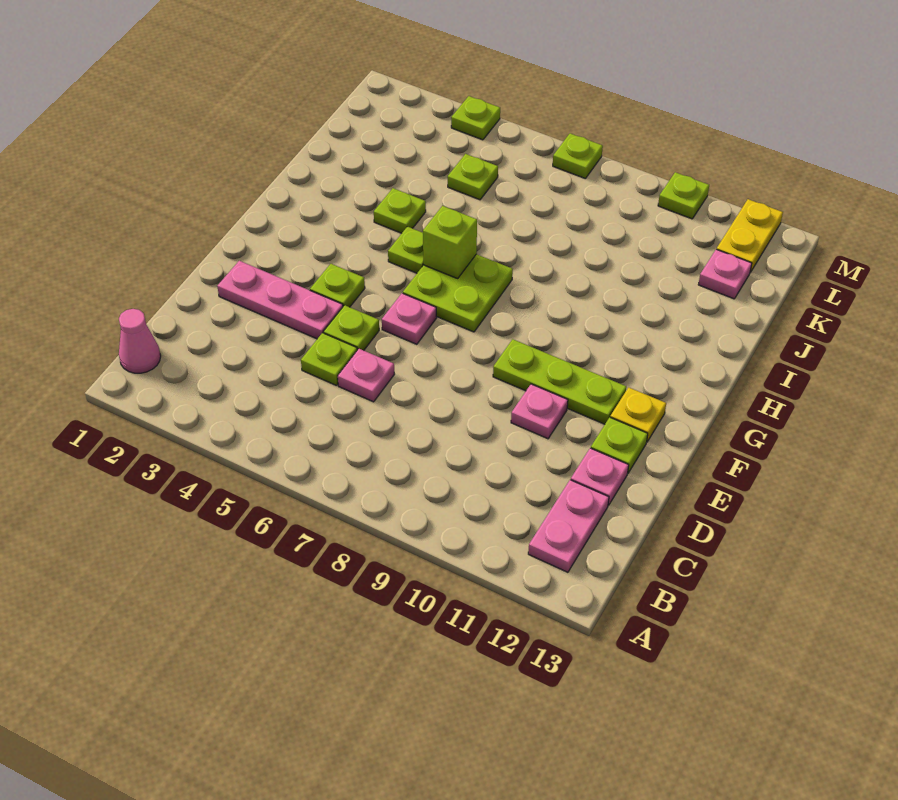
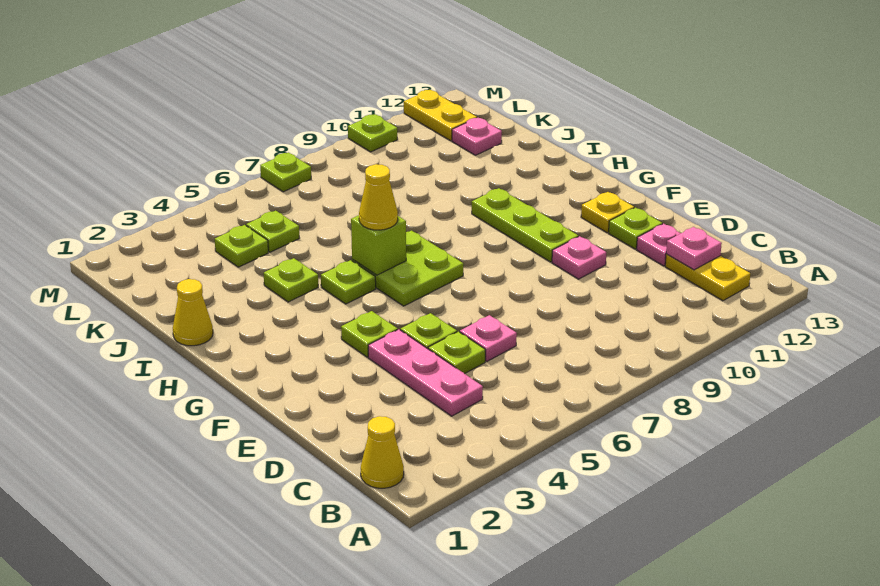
pink 1x1 cone [119,309,161,373] -> yellow 1x1 cone [361,416,404,488]
pink 1x2 plate [528,480,609,572] -> yellow 1x2 plate [665,254,750,301]
pink 1x3 plate [217,261,343,339] -> pink 1x3 plate turned to [368,329,483,416]
pink 1x1 plate [382,293,437,344] -> pink 1x1 plate moved to [666,227,722,270]
lime 1x3 plate [493,339,626,424] -> lime 1x3 plate turned to [472,188,578,262]
none -> yellow 1x1 cone [359,164,398,230]
none -> yellow 1x1 cone [173,279,213,346]
lime 1x1 plate [451,96,500,140] -> lime 1x1 plate moved to [215,225,268,267]

